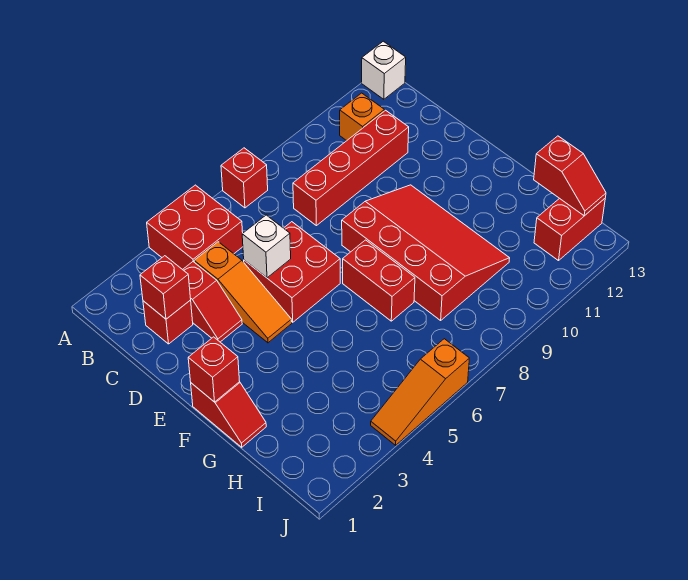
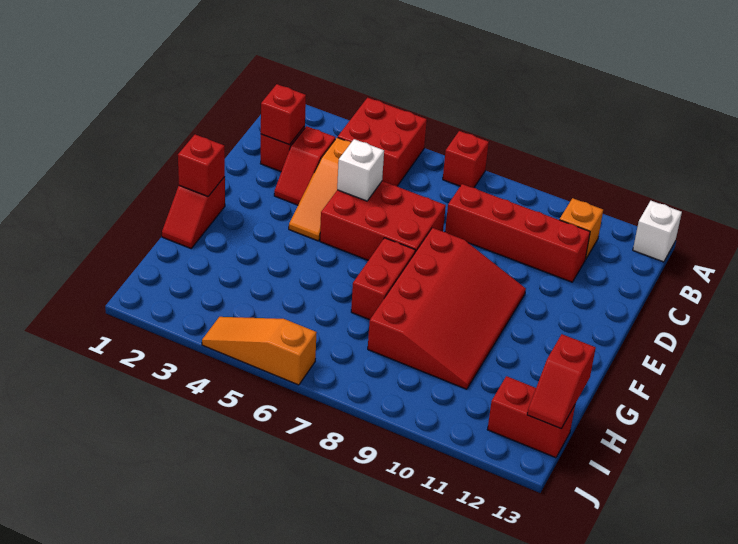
red 2x2 brick [244,222,340,322] -> red 2x3 brick [320,181,446,260]

